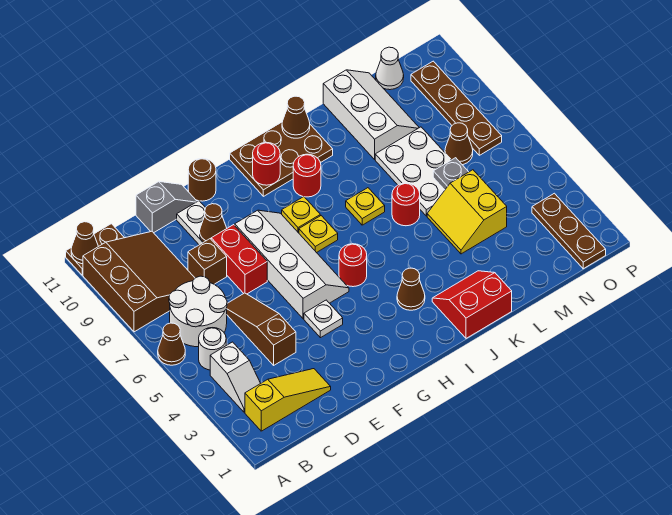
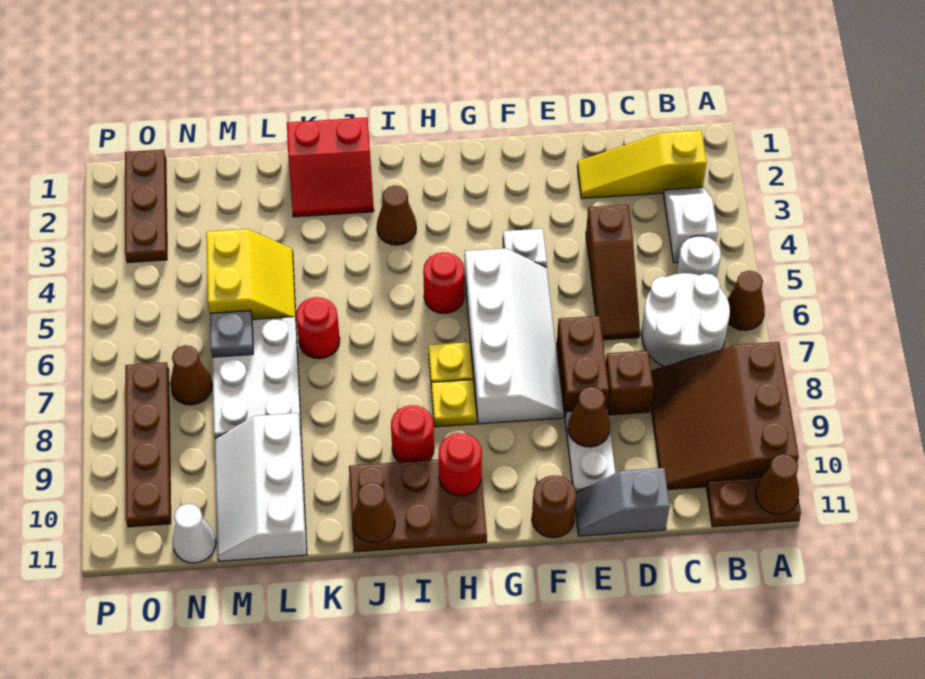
red 1x2 brick [211,225,267,294] -> brown 1x2 brick [557,316,609,416]
white 2x4 slope [235,210,349,319] -> white 2x4 slope turned to [465,248,563,424]
yellow 1x1 plate [346,188,385,225] -> none

